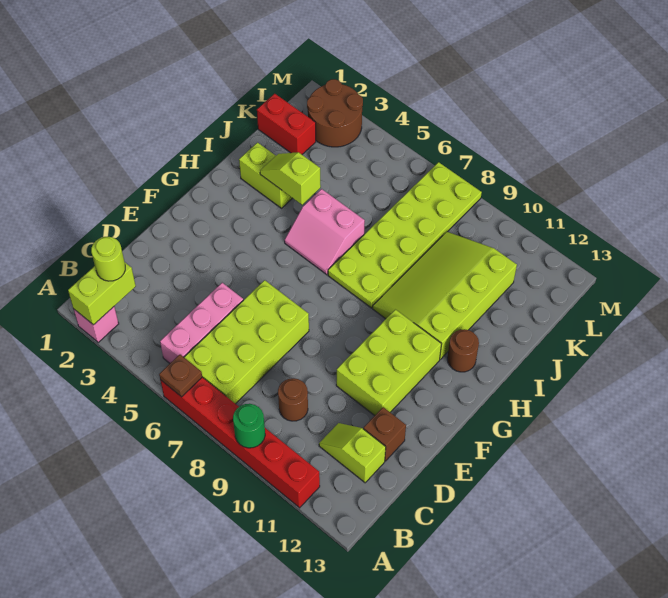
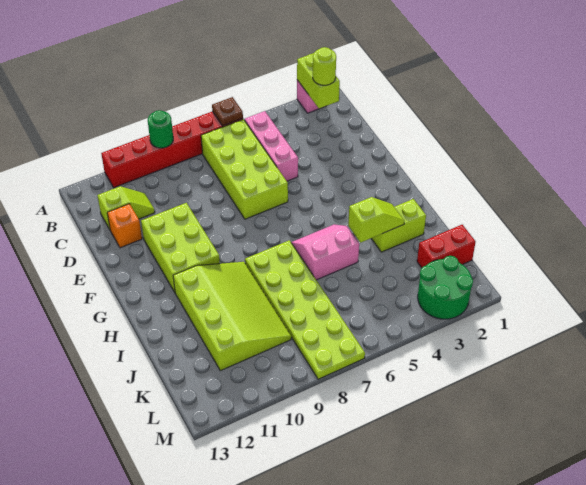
brown 1x1 round brick [278,378,308,421] -> none
brown 1x1 brick [364,407,406,461] -> orange 1x1 brick [107,204,142,248]
brown 1x1 round brick [447,329,479,372] -> none
brown 2x2 round brick [307,79,363,147] -> green 2x2 round brick [418,256,473,319]

